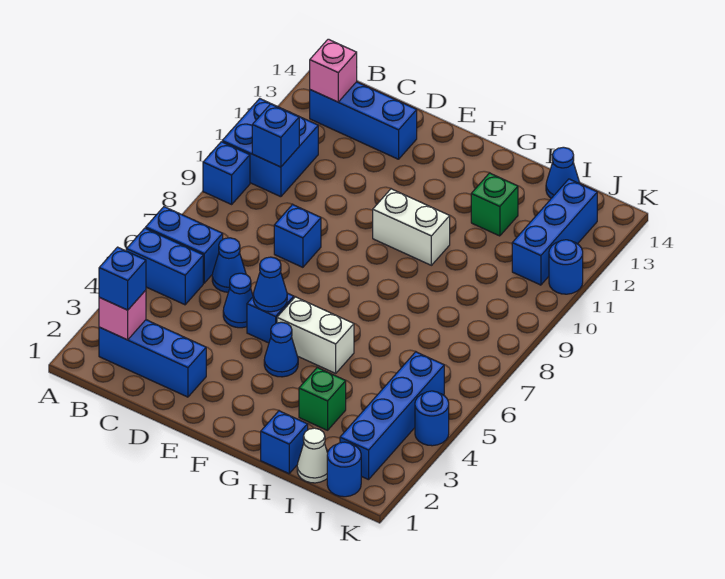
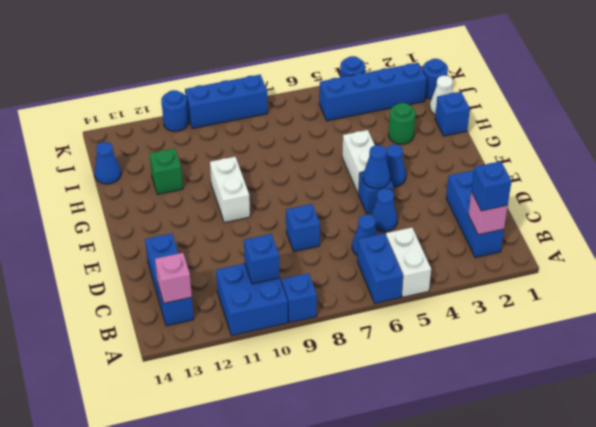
blue 1x2 brick [126,228,203,305] -> white 1x2 brick [386,227,431,297]
green 1x1 brick [299,367,346,430] -> green 1x1 round brick [388,103,416,144]
blue 1x3 brick [512,179,597,285] -> blue 1x3 brick moved to [185,75,268,128]

